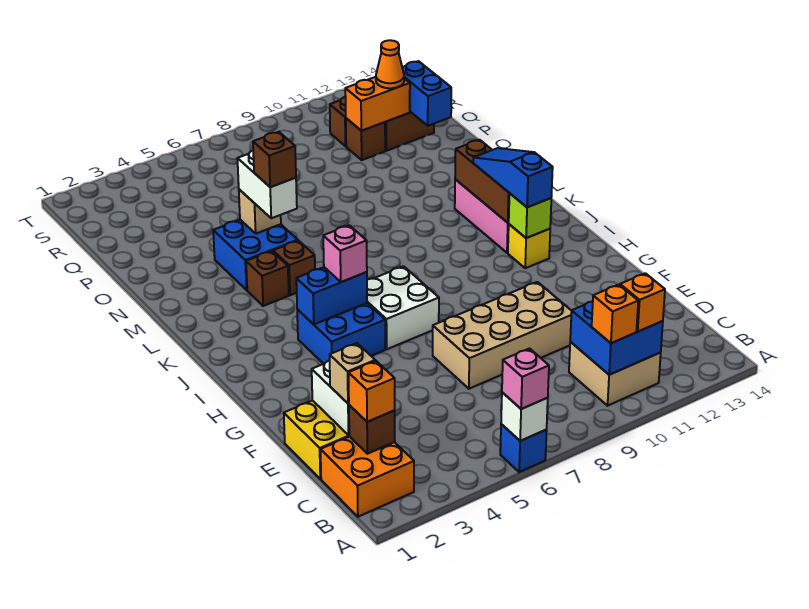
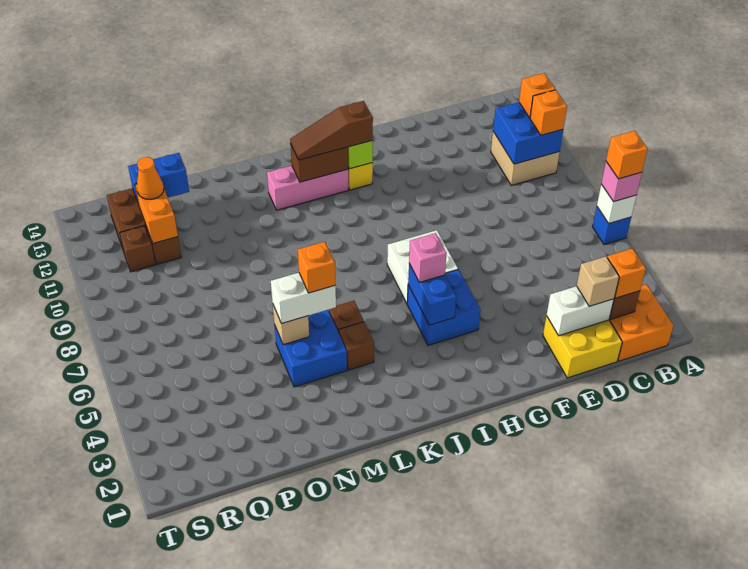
none -> orange 1x1 brick [606,131,648,179]
tan 2x4 brick [433,282,572,389] -> none
blue 1x3 slope [473,148,553,207] -> brown 1x3 slope [290,101,373,160]
brown 1x3 brick [455,140,510,223] -> brown 1x2 brick [290,144,348,182]
brown 1x1 brick [253,132,296,187] -> orange 1x1 brick [298,242,335,293]

